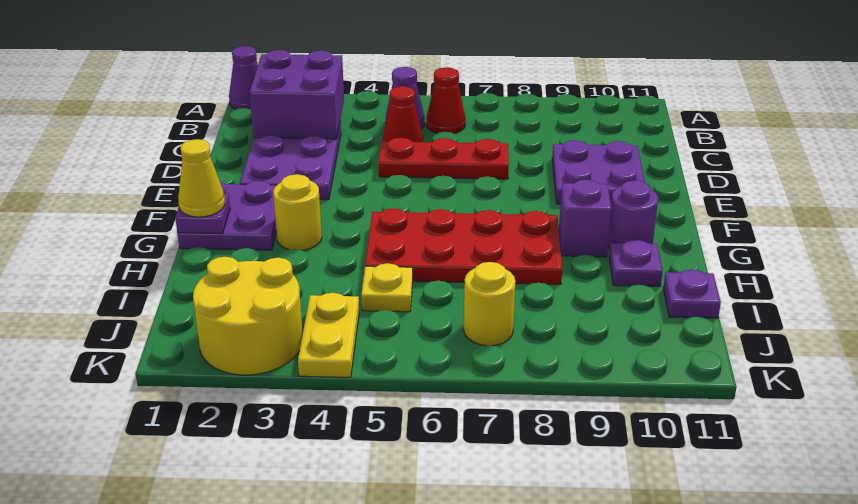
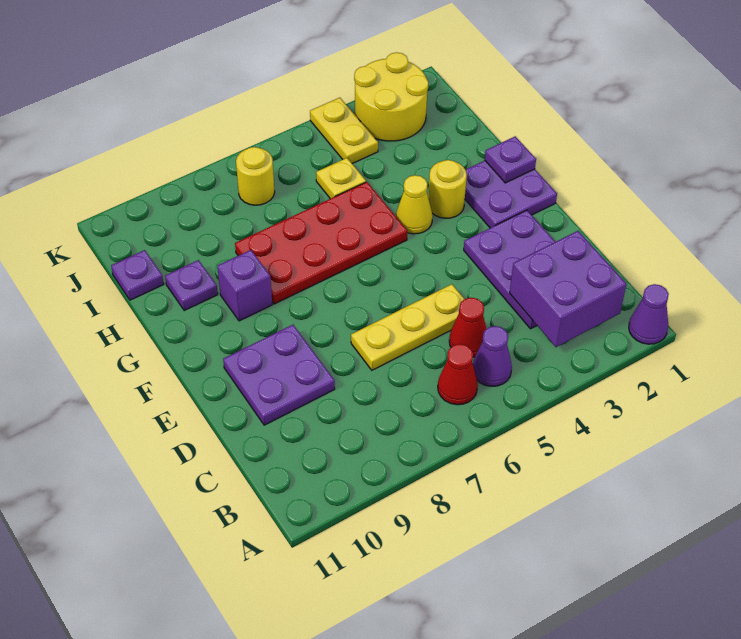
red 1x3 plate [379,137,509,179] -> yellow 1x3 plate [351,284,464,370]
yellow 1x1 cone [178,139,225,217] -> yellow 1x1 cone moved to [396,175,433,234]
purple 1x1 round brick [608,180,658,248] -> none

